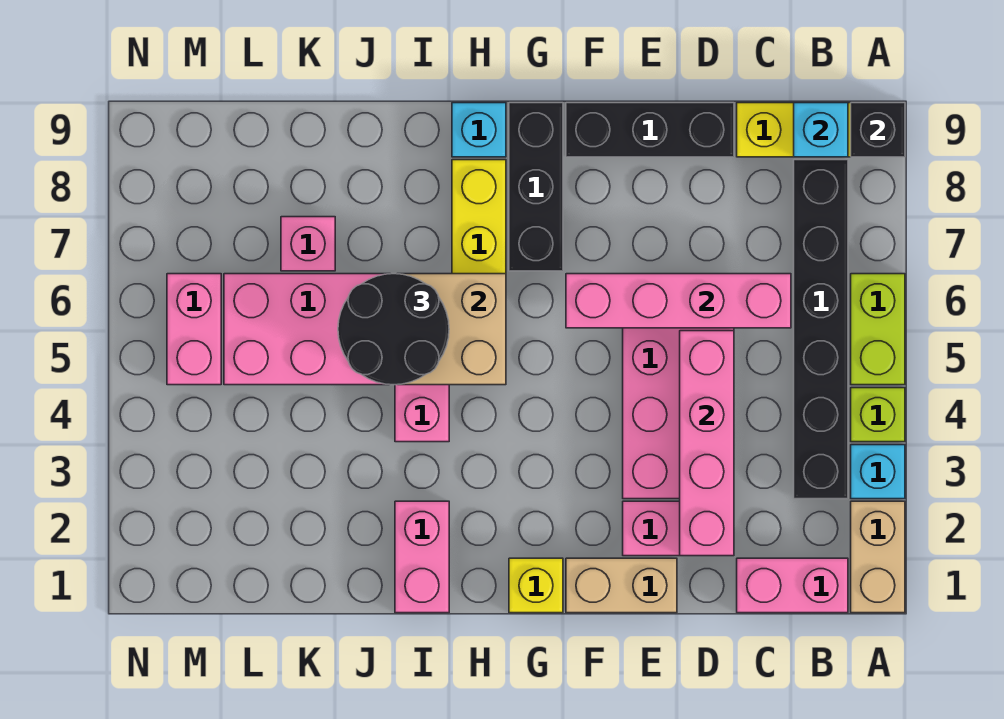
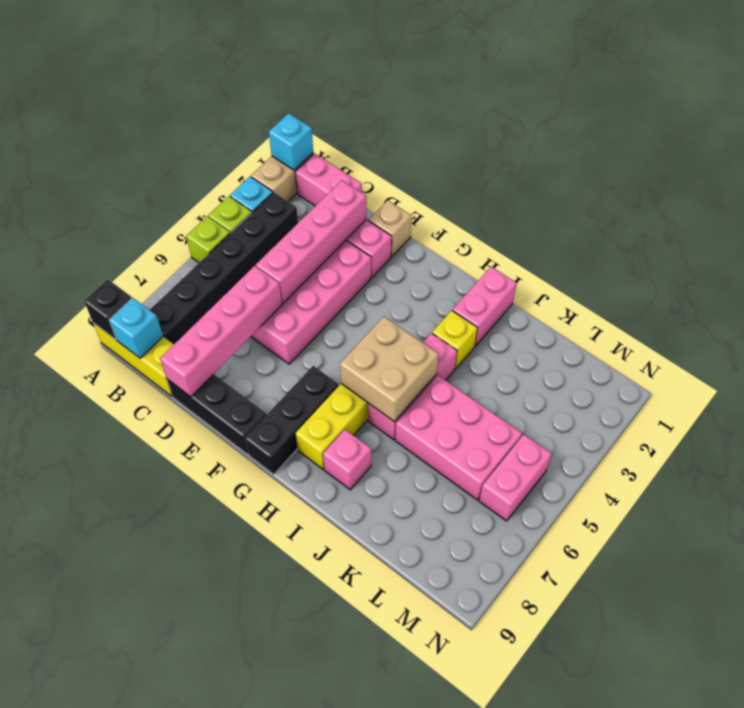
lime 1x2 brick [851,274,905,385] -> lime 1x1 brick [186,216,230,263]
pink 1x4 brick [566,274,791,328] -> pink 1x4 brick turned to [160,266,282,397]
tan 1x2 brick [566,558,677,613] -> tan 1x1 brick [369,200,412,256]
yellow 1x1 brick [509,558,563,613] -> yellow 1x1 brick moved to [432,310,477,369]
cyan 1x1 brick [452,103,506,157] -> cyan 1x1 brick moved to [269,113,313,170]
black 2x2 round brick [338,274,449,385] -> none
pink 1x1 brick [281,217,335,271] -> pink 1x1 brick moved to [323,429,371,490]

